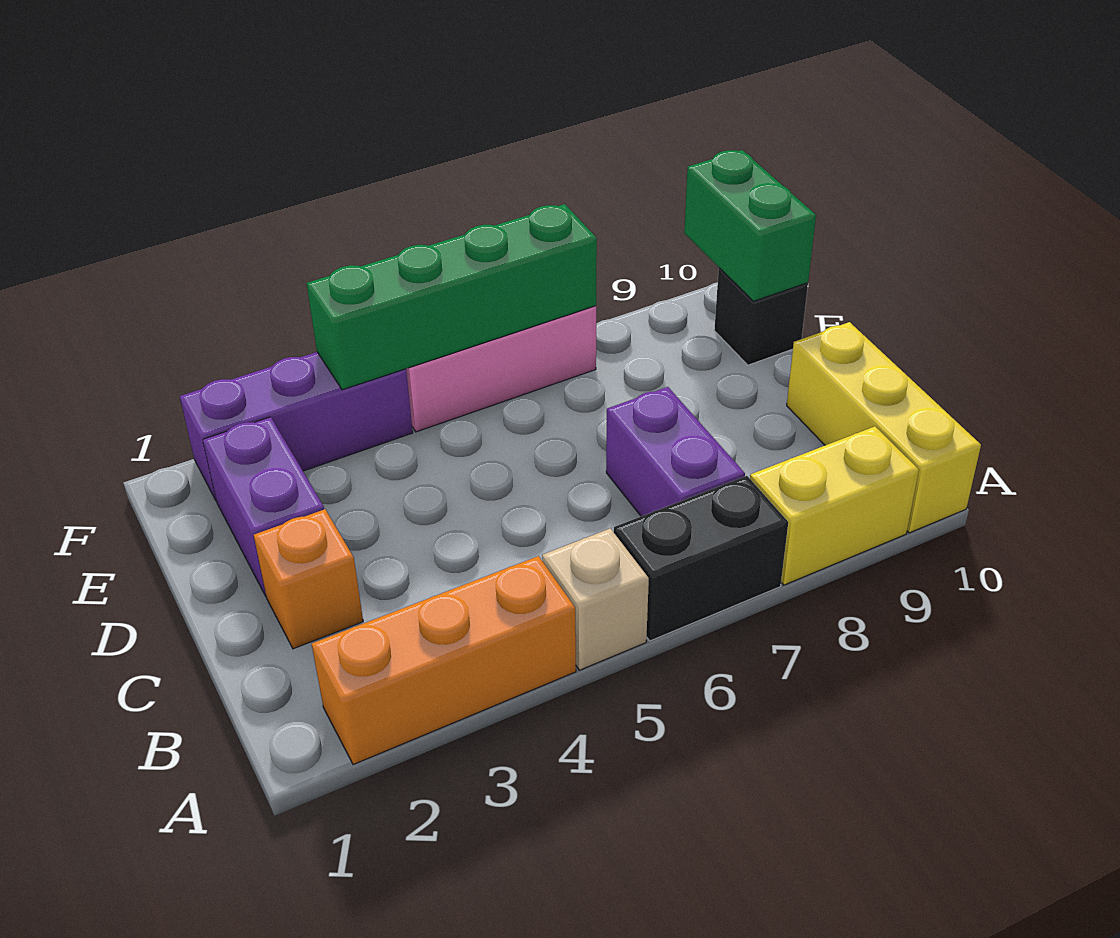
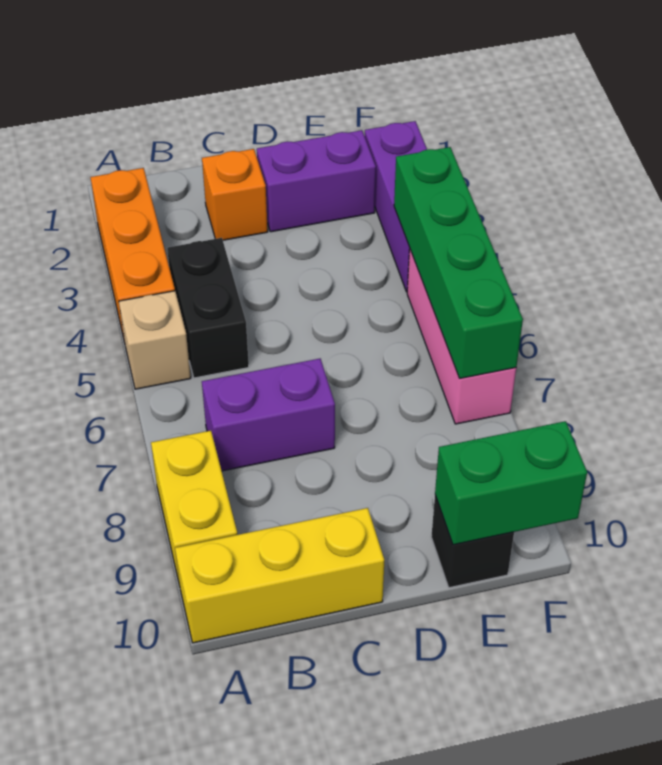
black 1x2 brick [614,476,788,641] -> black 1x2 brick moved to [167,238,249,378]

